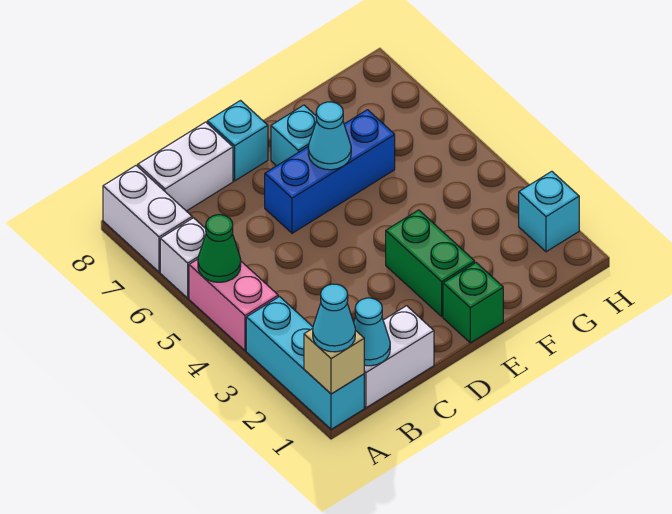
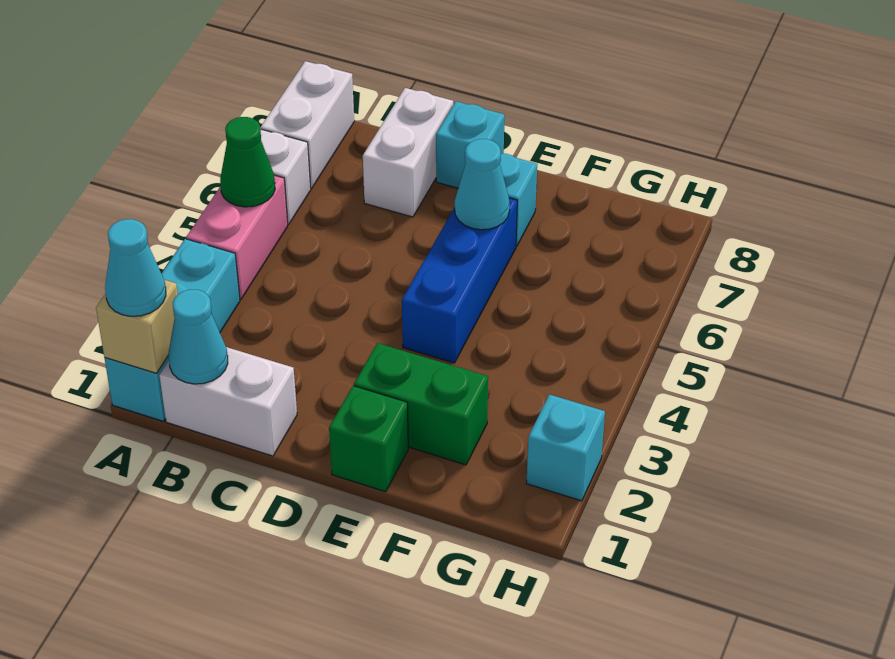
white 1x2 brick [138,122,233,211] -> white 1x2 brick turned to [363,88,453,217]
blue 1x3 brick [265,110,395,233] -> blue 1x3 brick turned to [402,198,517,363]
green 1x2 brick [386,210,475,316] -> green 1x2 brick turned to [354,343,488,465]

